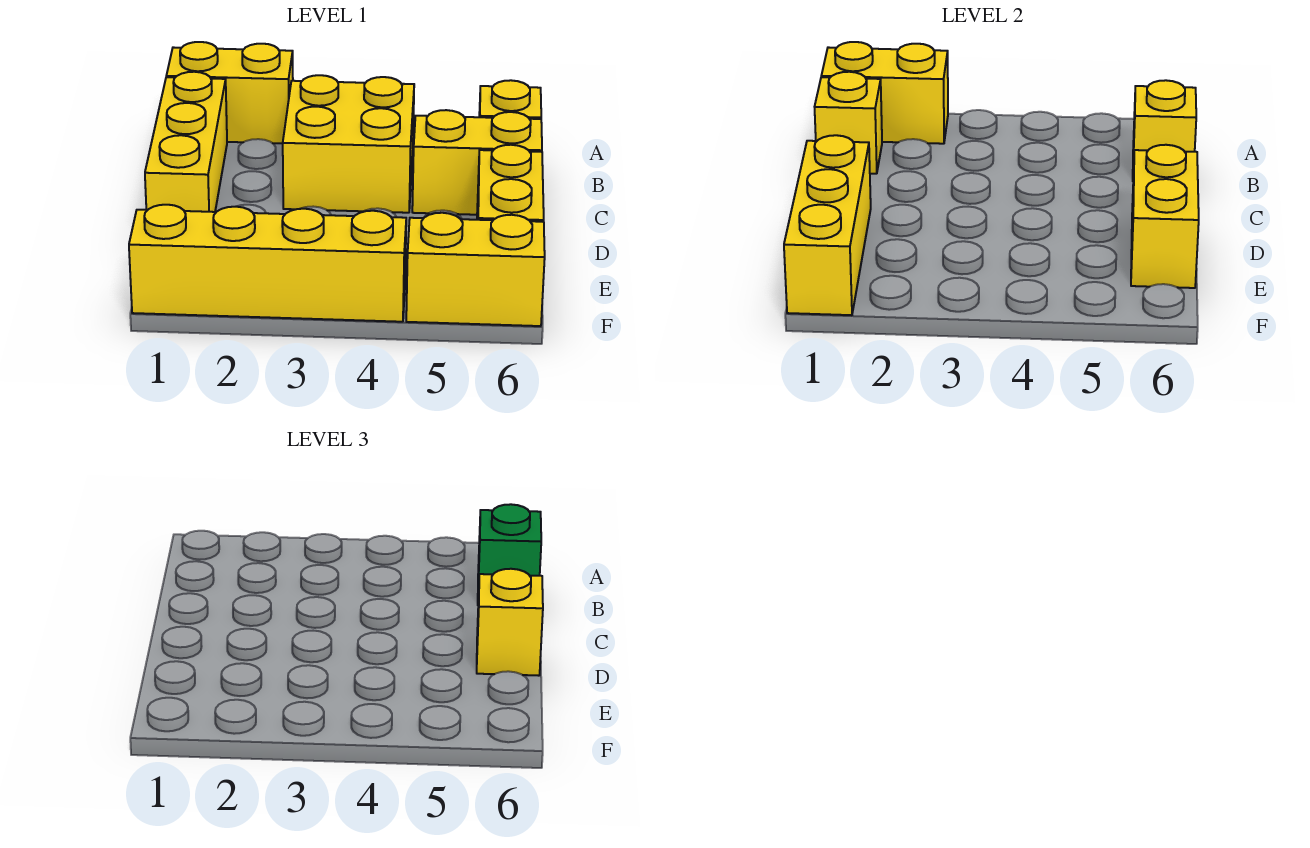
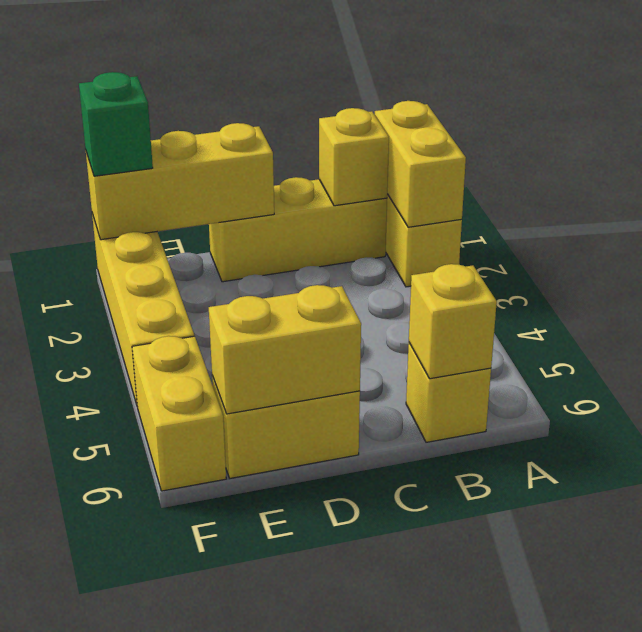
yellow 2x2 brick [283,75,414,213] -> none
green 1x1 brick [478,504,541,599] -> green 1x1 brick moved to [79,72,153,176]
yellow 1x2 brick [412,110,542,215] -> none
yellow 1x1 brick [477,569,543,676] -> none

